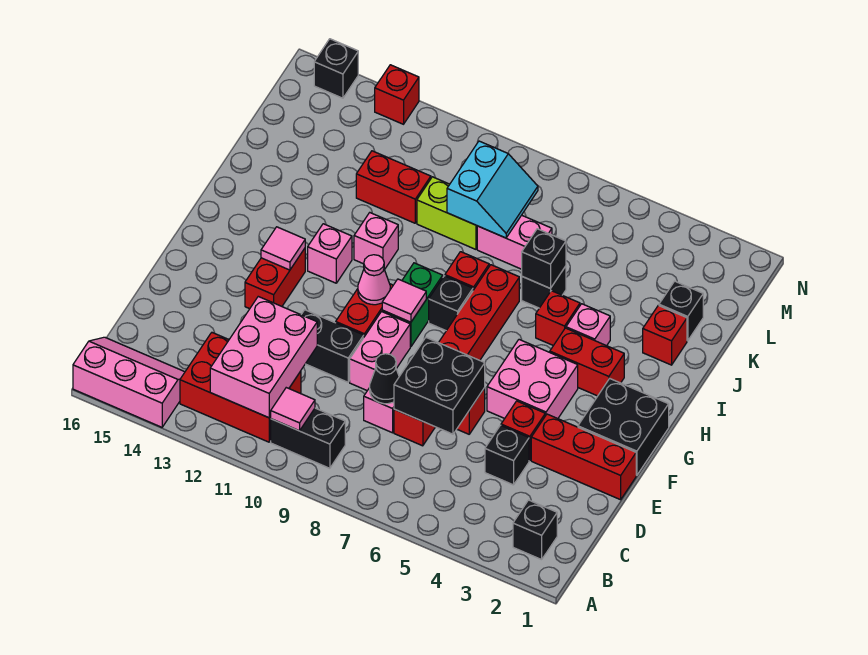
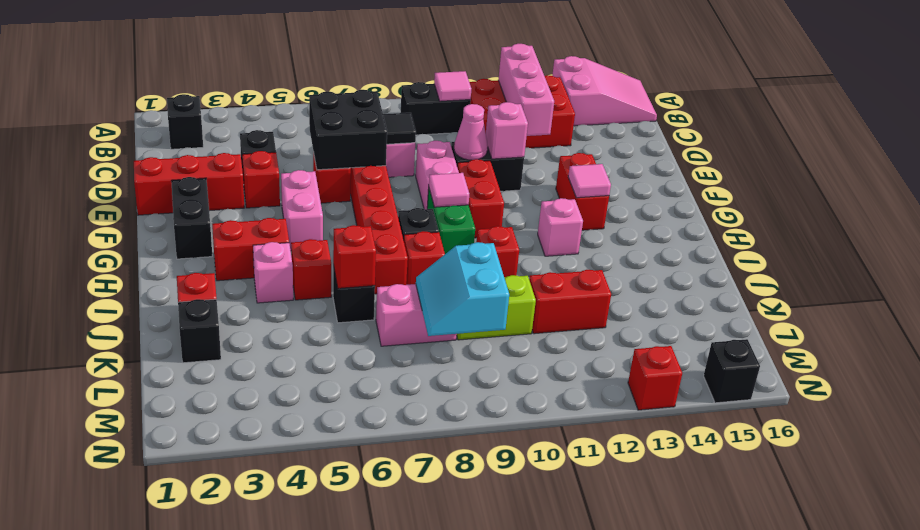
pink 2x3 slope [73,337,185,427] -> pink 2x3 slope turned to [552,56,657,126]
pink 2x3 brick [210,297,317,418] -> pink 1x3 brick [499,44,554,136]
black 1x1 cone [370,354,399,404] -> black 1x1 tile [383,113,416,144]
black 2x2 brick [578,379,669,475] -> black 1x2 brick [171,177,212,259]
pink 2x2 brick [487,340,578,419] -> pink 1x2 brick [281,170,323,251]
pink 1x1 cone [358,255,390,305] -> pink 1x1 cone moved to [454,104,488,160]
none -> red 1x1 brick [476,226,519,277]
pink 1x1 brick [354,213,398,269] -> pink 1x1 brick moved to [486,102,528,159]
black 1x1 brick [522,229,566,289] -> red 1x1 brick [333,225,376,288]

